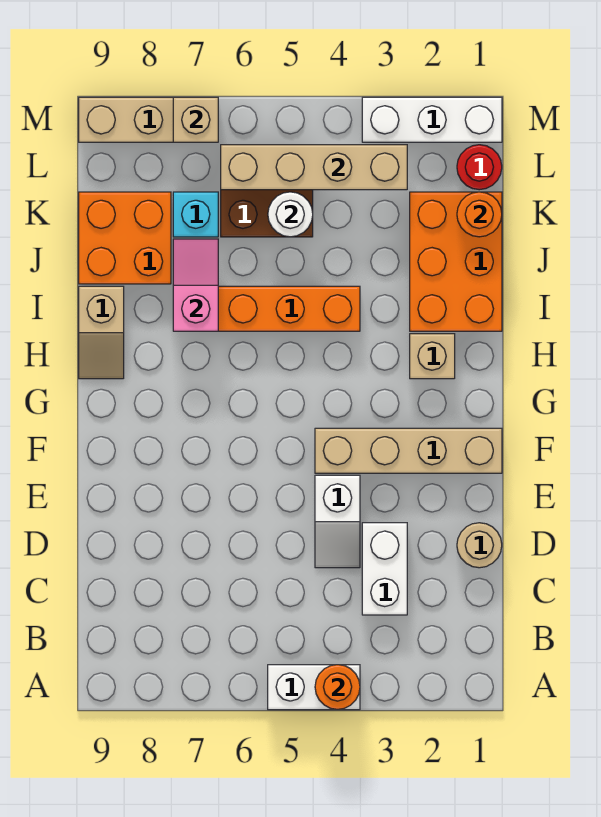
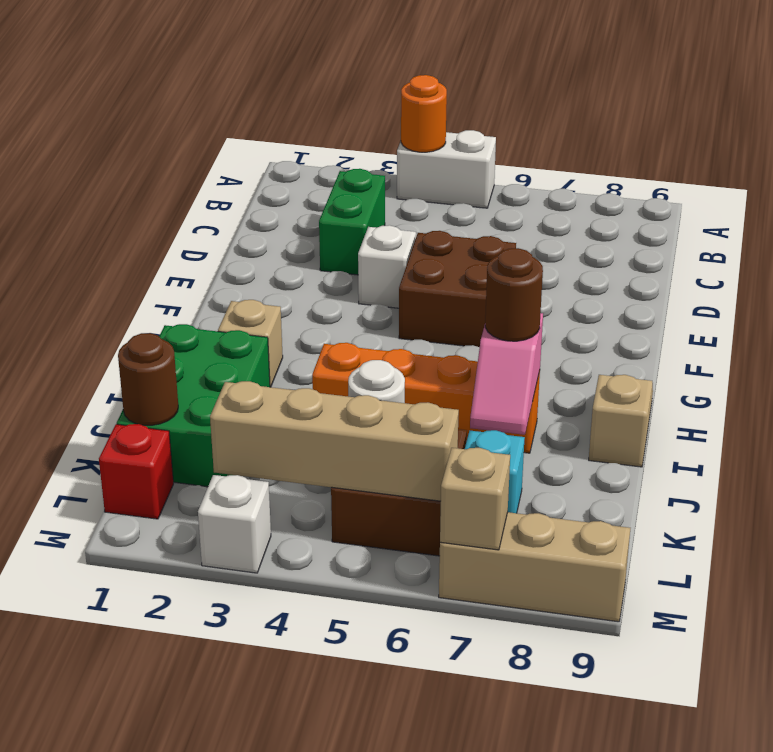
white 1x2 brick [362,523,407,615] -> green 1x2 brick [319,169,385,275]
tan 1x1 round brick [457,523,502,568] -> none
none -> brown 2x2 brick [399,231,516,347]
tan 1x4 brick [315,428,502,473] -> none
orange 2x3 brick [410,192,502,331] -> green 2x3 brick [117,324,270,487]
none -> brown 1x1 round brick [485,248,543,341]
orange 2x2 brick [79,192,171,284] -> none
orange 1x1 round brick [457,192,502,237] -> brown 1x1 round brick [118,333,178,425]
red 1x1 round brick [457,145,502,190] -> red 1x1 brick [99,424,173,519]
white 1x3 brick [362,97,502,142] -> white 1x1 brick [198,475,271,573]

